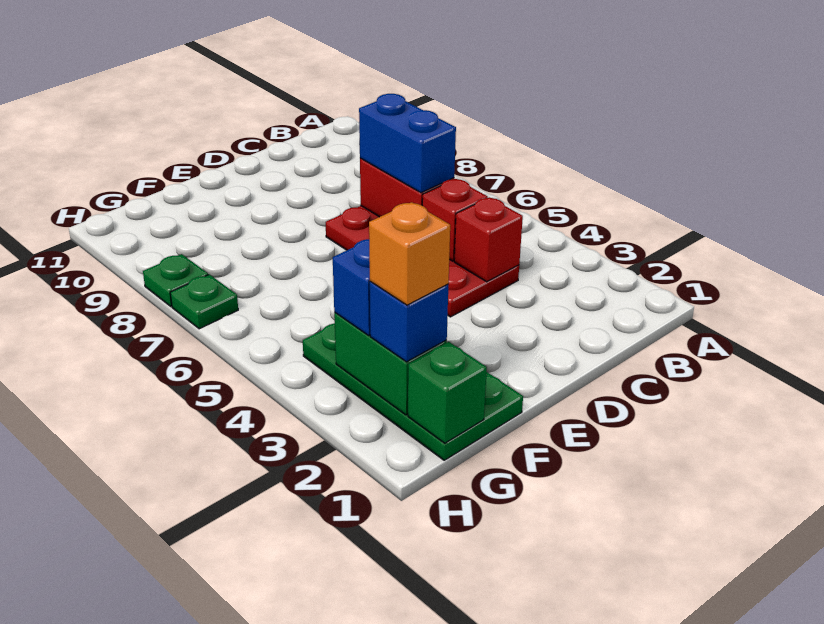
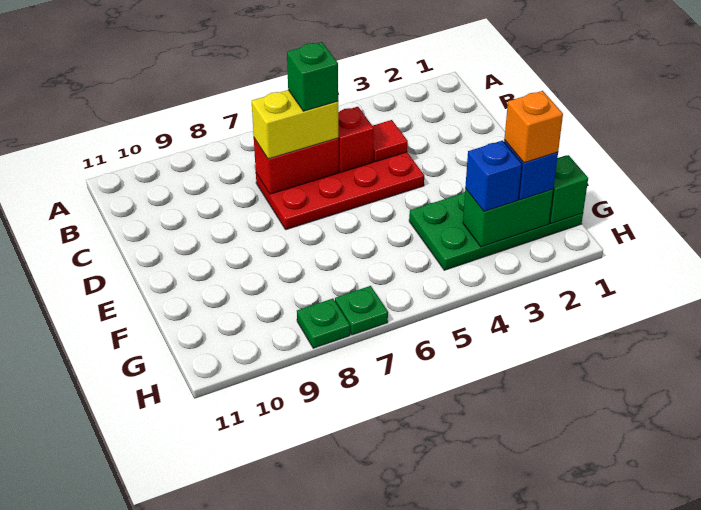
red 1x1 brick [454,197,523,282] -> red 1x1 tile [373,120,408,162]
blue 1x2 brick [359,94,456,193] -> yellow 1x2 brick [252,90,338,159]
none -> green 1x1 brick [287,42,338,111]

